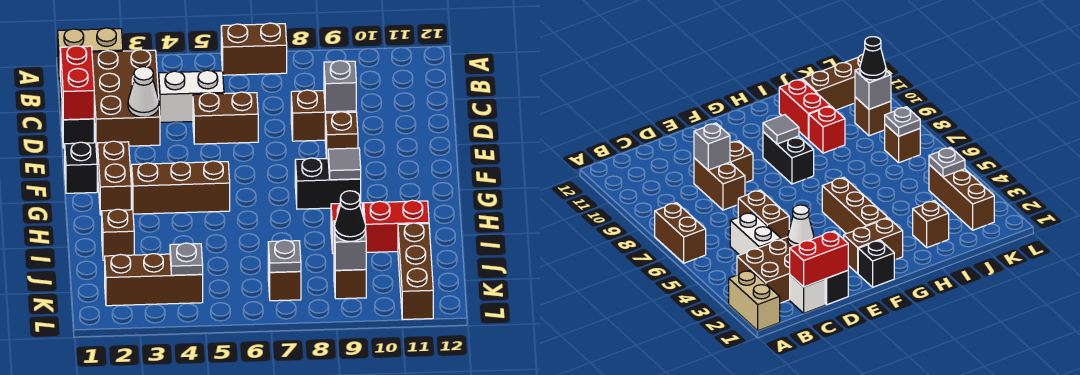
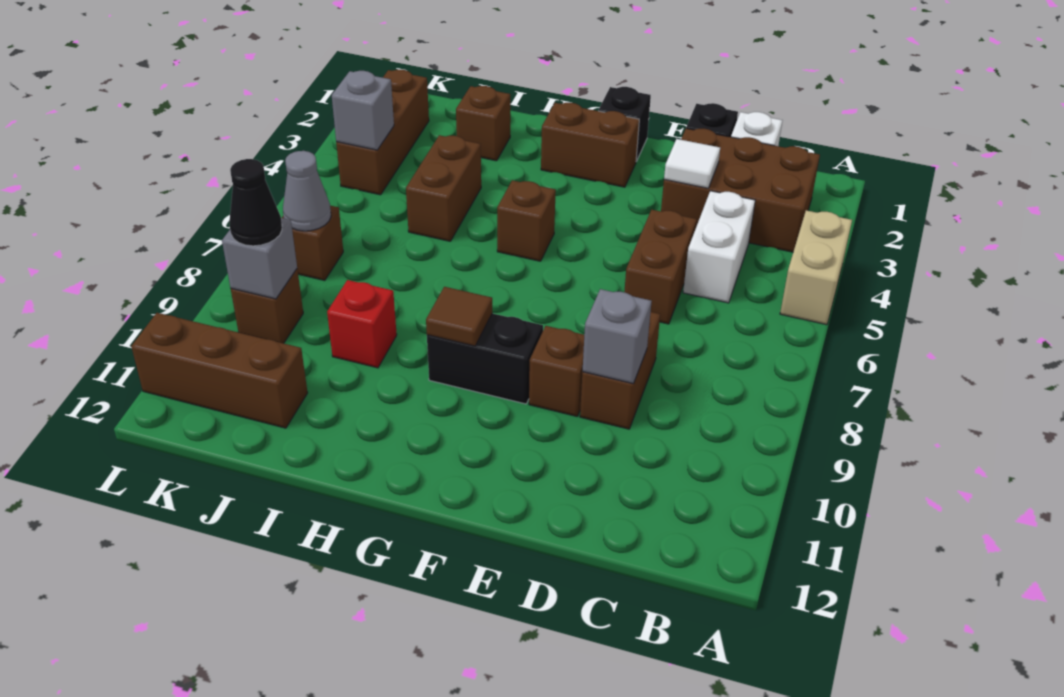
tan 1x2 brick [58,28,123,80] -> tan 1x2 brick moved to [780,210,852,325]
brown 1x2 brick [221,23,287,75] -> brown 1x2 brick moved to [406,135,481,241]
red 1x2 brick [60,46,94,120] -> none
white 1x1 cone [128,67,159,117] -> white 1x1 tile [664,139,720,188]
brown 1x3 brick [132,161,230,214] -> brown 1x1 brick [497,180,556,261]
black 1x2 brick [295,158,361,209] -> black 1x2 brick turned to [427,313,543,404]
grey 1x1 tile [328,148,361,180] -> brown 1x1 tile [426,287,492,346]
red 1x2 brick [364,200,429,252] -> none
grey 1x1 plate [170,243,203,275] -> grey 1x1 brick [332,71,394,150]
grey 1x1 plate [268,240,301,272] -> grey 1x1 cone [283,151,331,231]

